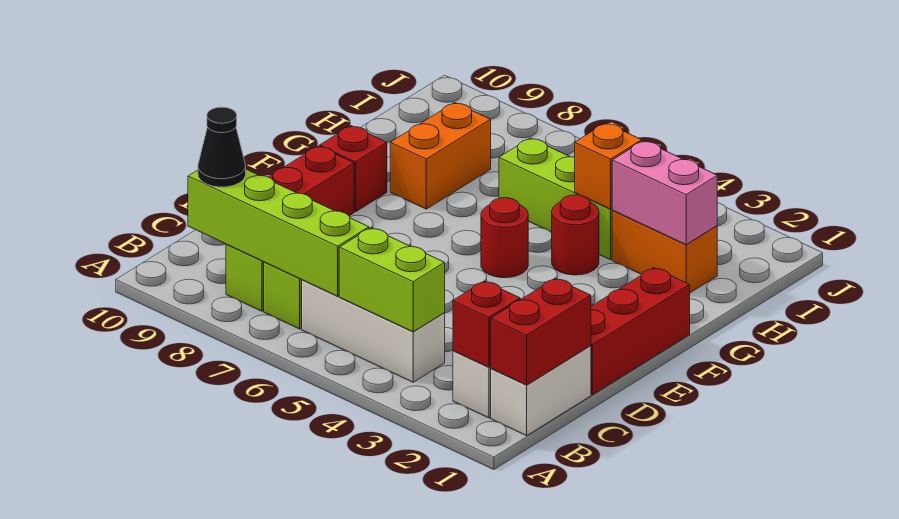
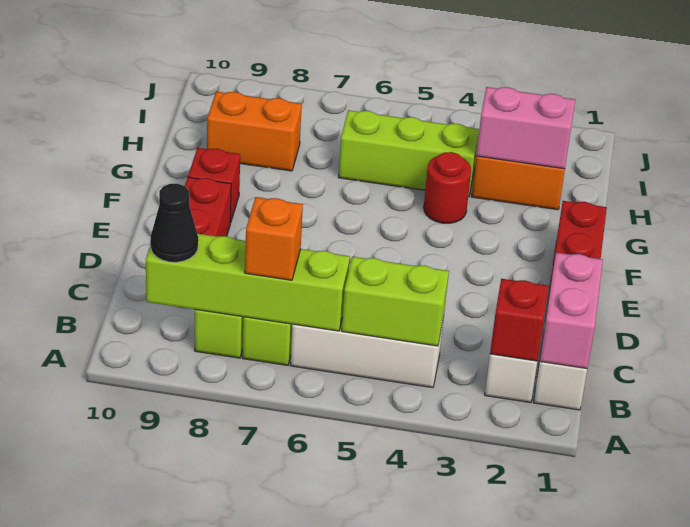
red 1x2 brick [491,279,591,385] -> pink 1x2 brick [540,253,603,369]
red 1x1 round brick [481,198,528,278] -> none
orange 1x2 brick [390,103,491,209] -> orange 1x2 brick turned to [207,91,302,171]
orange 1x1 brick [575,123,642,209] -> orange 1x1 brick moved to [245,197,303,280]

